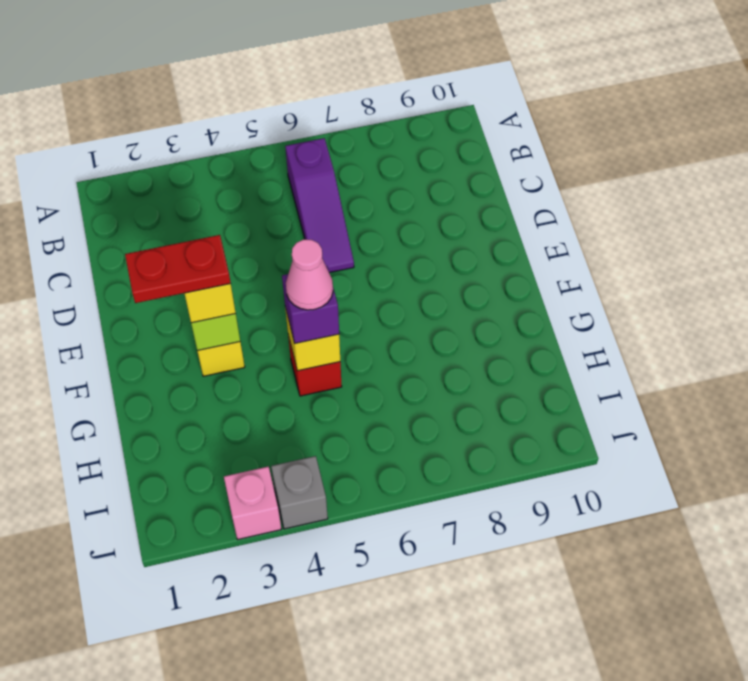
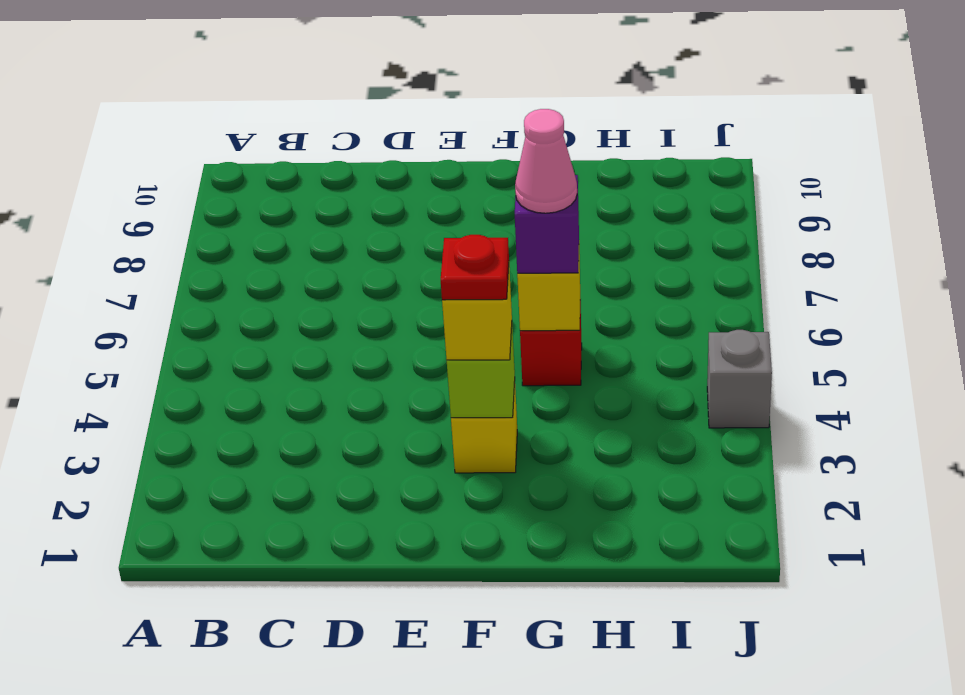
purple 1x3 slope [285,138,354,273] -> none
red 1x2 plate [125,235,231,303] -> red 1x1 plate [441,235,509,300]
pink 1x1 brick [224,466,281,539] -> none

